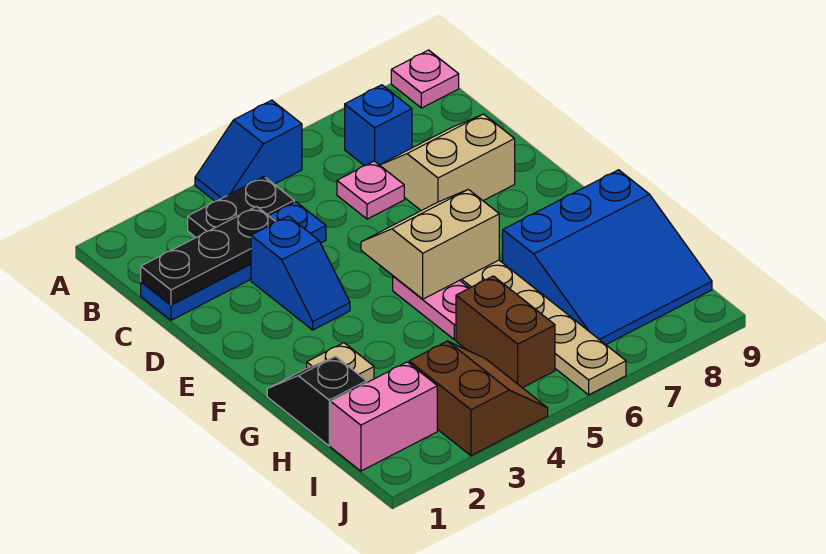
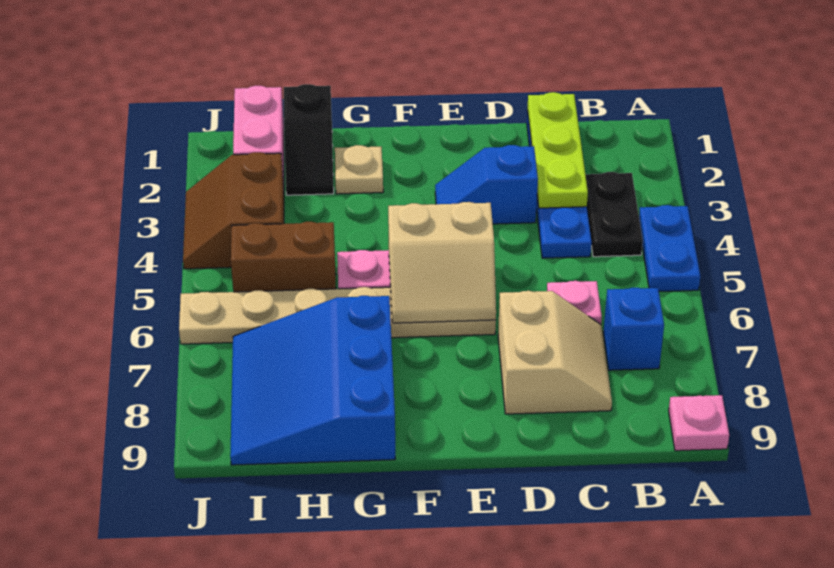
blue 1x2 slope [195,100,302,201] -> blue 1x2 plate [639,205,700,291]
black 1x3 plate [141,207,276,305] -> lime 1x3 plate [527,92,588,208]
tan 2x2 slope [361,189,499,299] -> tan 2x2 slope turned to [388,202,496,323]
black 1x2 slope [267,357,367,446] -> black 1x2 slope turned to [284,84,334,195]
brown 2x2 slope [409,341,548,456] -> brown 2x2 slope turned to [183,152,284,269]

